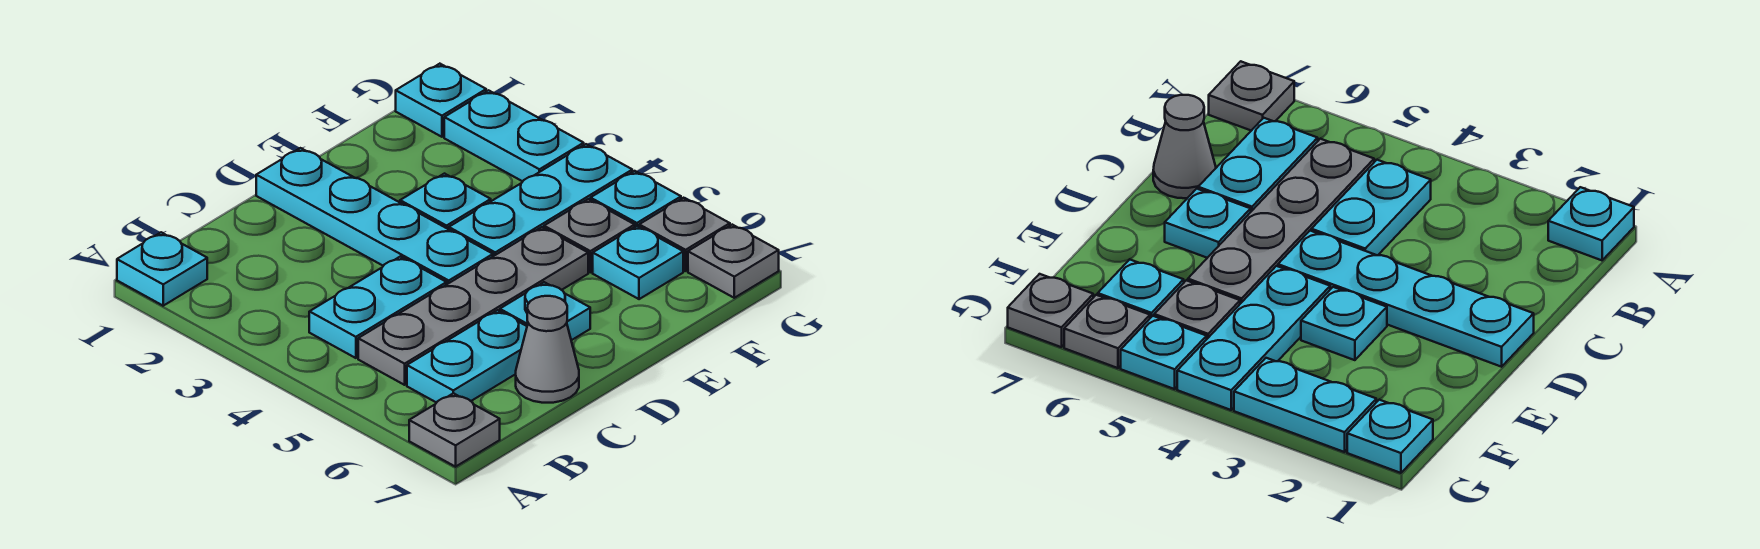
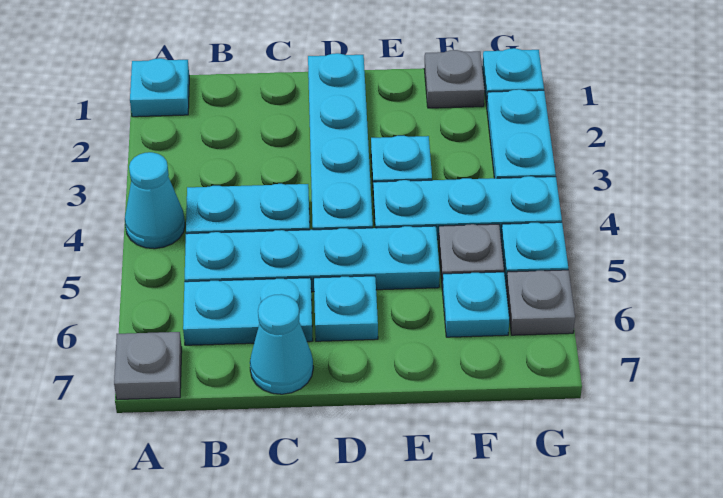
none -> cyan 1x1 cone [125,152,185,249]
grey 1x4 plate [358,227,588,385] -> cyan 1x4 plate [185,226,440,292]
grey 1x1 cone [516,296,579,403] -> cyan 1x1 cone [250,294,313,394]
grey 1x1 plate [688,225,779,298] -> grey 1x1 plate moved to [424,50,485,108]

